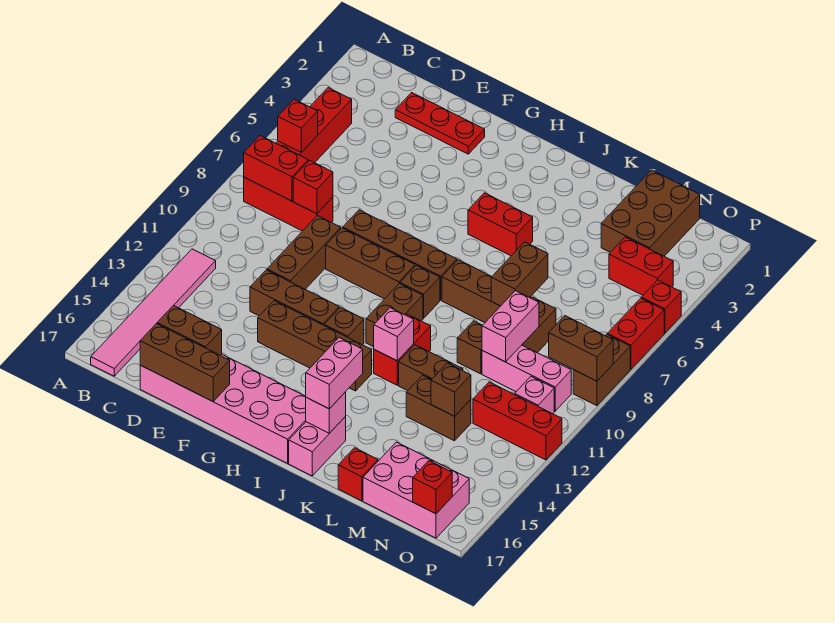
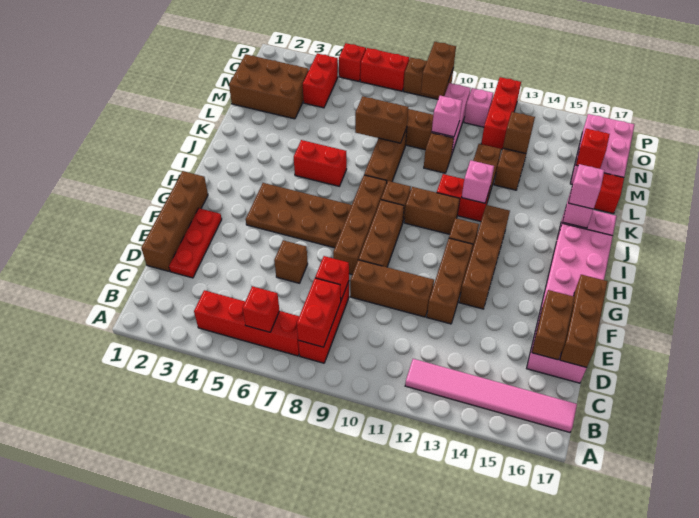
none -> brown 1x4 brick [141,171,208,271]
none -> brown 1x1 brick [274,240,308,283]
none -> brown 2x4 plate [246,183,352,248]
red 1x2 brick [468,193,533,256] -> red 1x2 brick turned to [294,140,347,186]
pink 1x2 brick [306,338,363,409] -> pink 1x1 brick [568,164,605,209]
pink 1x2 brick [482,291,539,362] -> pink 1x1 brick [432,96,462,137]
red 1x1 brick [413,461,452,514] -> red 1x1 brick moved to [576,129,610,169]

